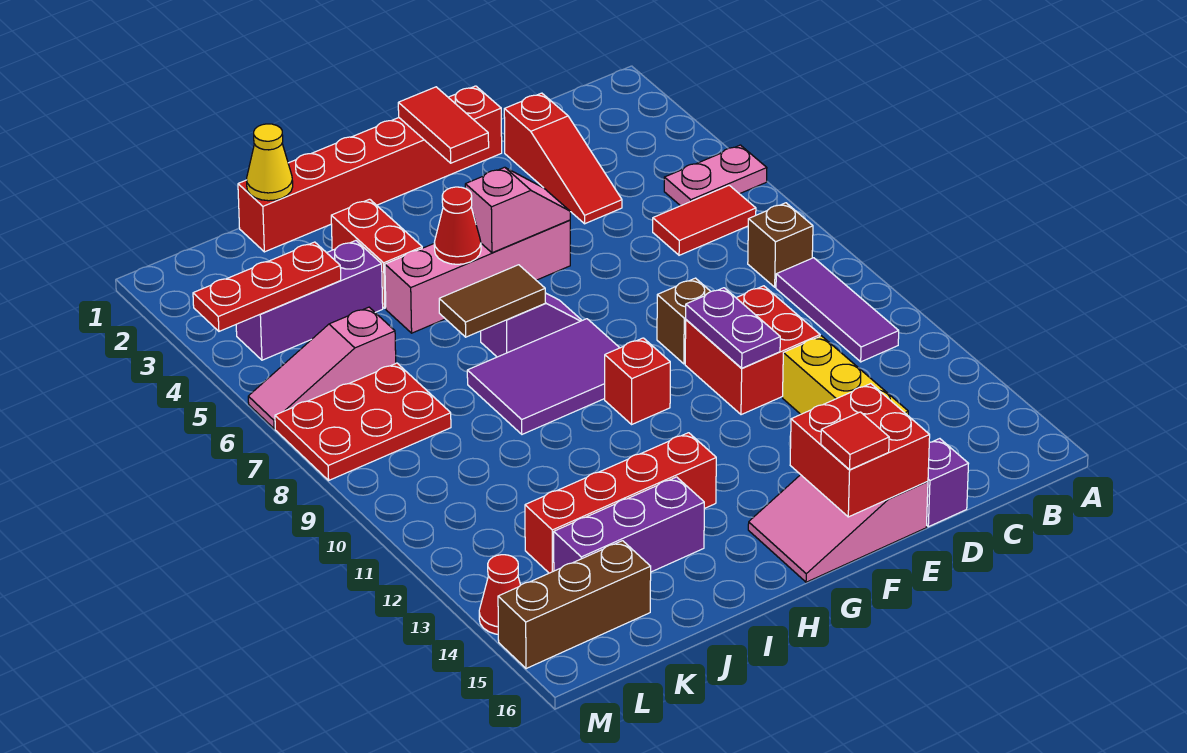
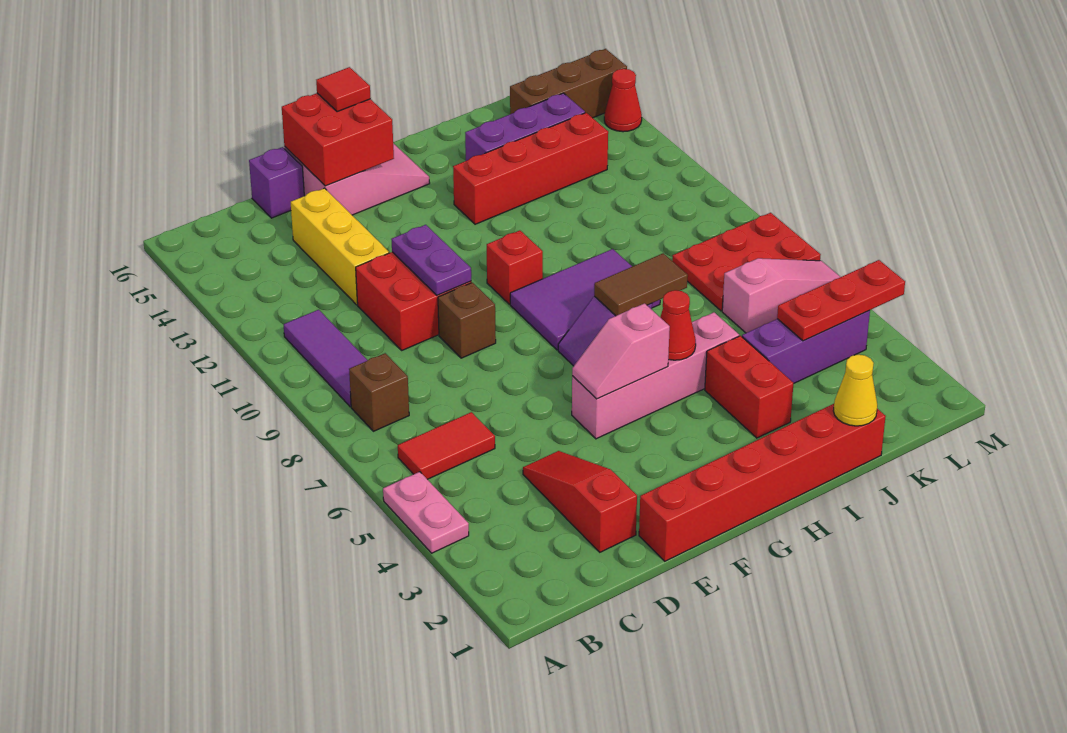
pink 1x2 plate [664,145,767,206] -> pink 1x2 plate turned to [383,472,469,553]
red 1x2 tile [398,87,489,163] -> none

